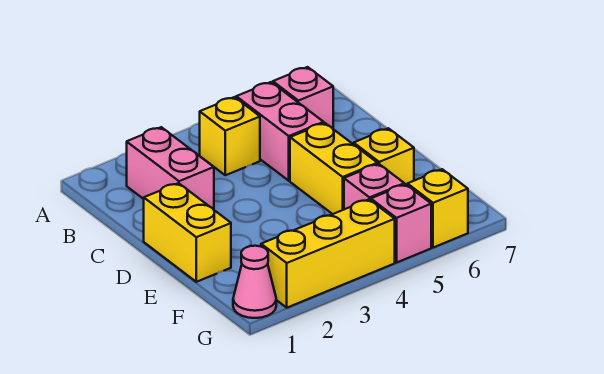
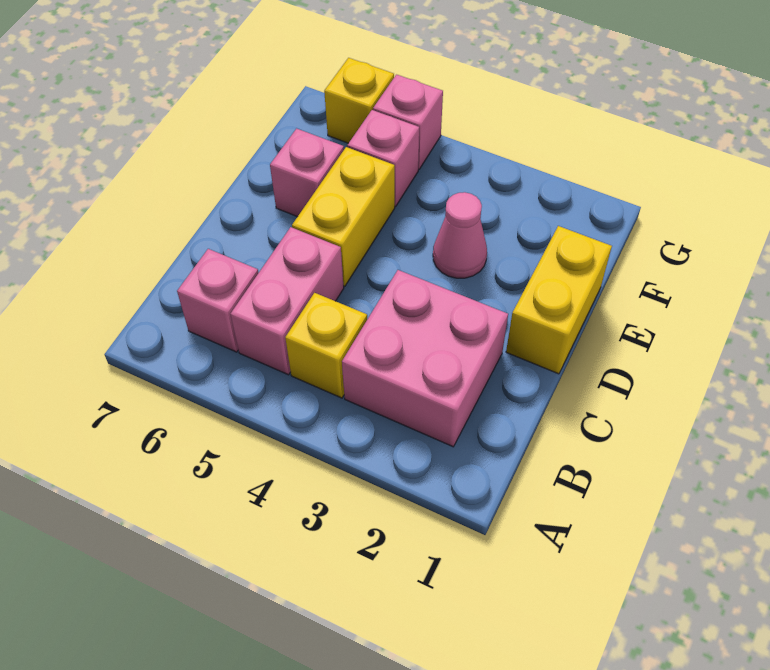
pink 1x2 brick [127,127,214,210] -> pink 2x2 brick [342,270,508,447]
yellow 1x1 brick [354,128,414,185] -> pink 1x1 brick [270,129,344,217]
pink 1x1 cone [233,246,276,318] -> pink 1x1 cone moved to [433,192,487,278]
yellow 1x3 brick [261,199,395,308] -> none

